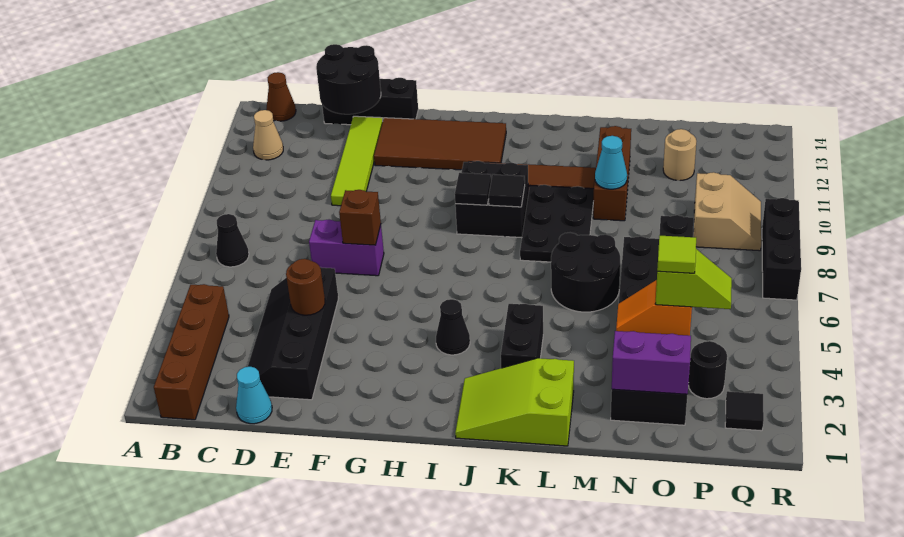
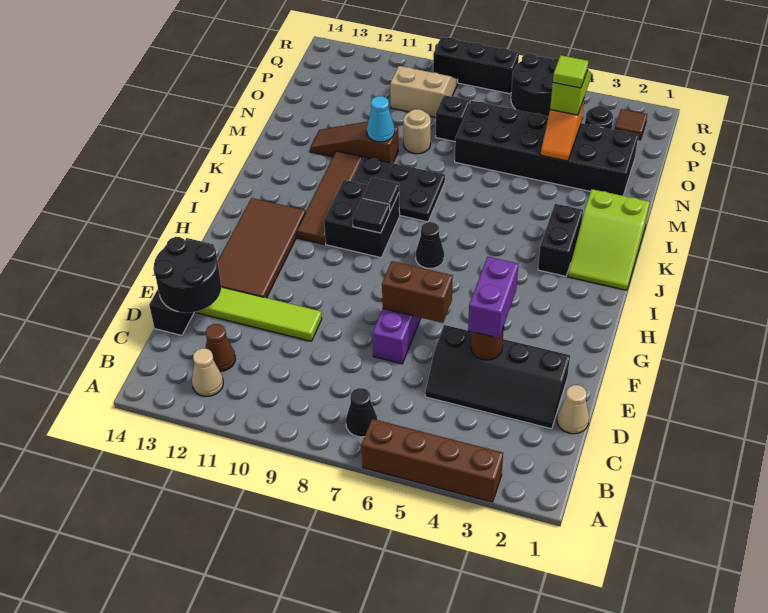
brown 1x4 brick [154,284,229,420] -> brown 1x4 brick moved to [361,419,503,502]
brown 1x1 cone [266,72,296,121] -> brown 1x1 cone moved to [205,324,236,371]
cyan 1x1 cone [236,367,272,424] -> tan 1x1 cone [557,385,589,434]
brown 1x1 brick [339,190,381,245] -> brown 1x2 brick [382,261,453,323]
black 1x1 cone [436,299,470,355] -> black 1x1 cone moved to [416,222,444,268]
black 1x2 brick [501,304,543,368] -> black 1x2 brick turned to [538,204,583,276]
black 2x2 round brick [551,233,620,312] -> black 2x2 round brick moved to [511,53,559,117]
brown 1x3 brick [593,126,631,221] -> brown 1x3 slope [310,121,398,163]
purple 1x2 brick [612,331,691,394] -> purple 1x2 brick moved to [468,257,518,338]
tan 1x1 round brick [663,129,696,181] -> tan 1x1 round brick moved to [403,109,431,154]
black 1x1 tile [725,391,764,431] -> brown 1x1 tile [615,109,647,140]

